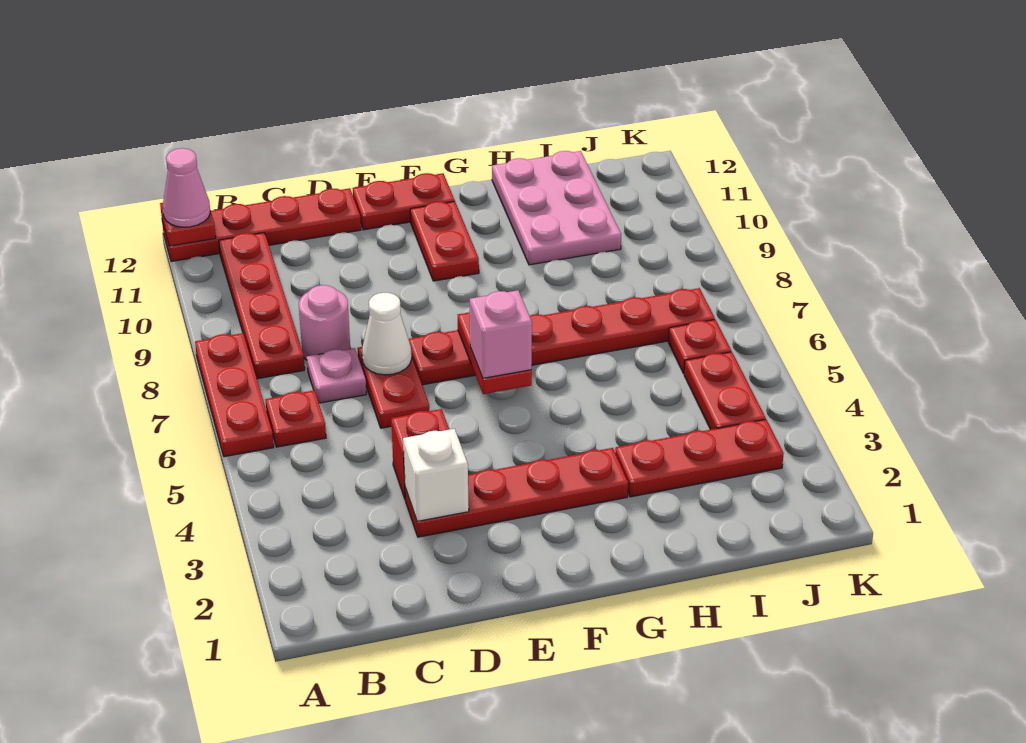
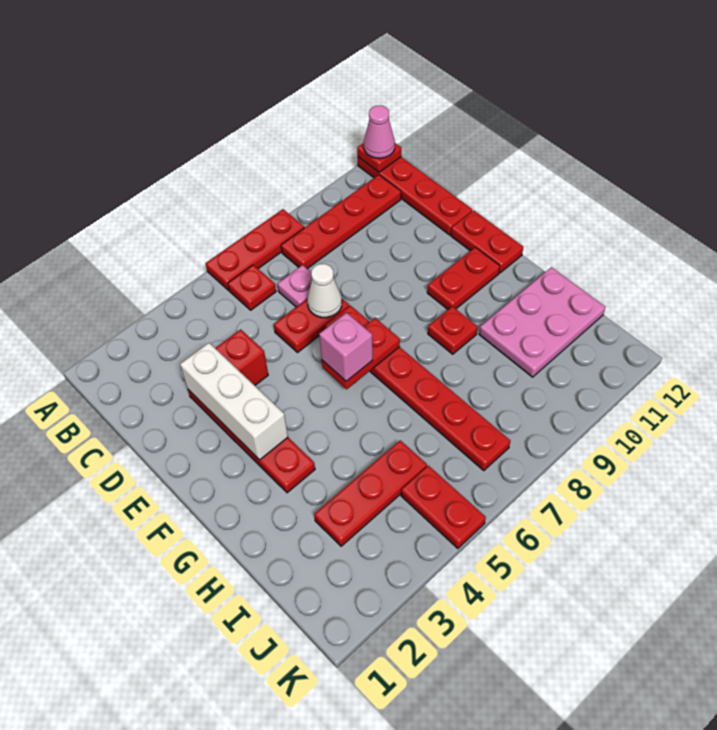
pink 1x1 round brick [299,285,350,360] -> none
white 1x1 brick [403,429,469,521] -> white 1x3 brick [180,343,288,460]
red 1x3 plate [615,419,784,497] -> red 1x3 plate turned to [314,440,427,546]
red 1x2 plate [684,352,766,430] -> red 1x2 plate turned to [401,466,486,549]
red 1x1 plate [668,320,731,374] -> red 1x1 plate moved to [428,306,478,354]

